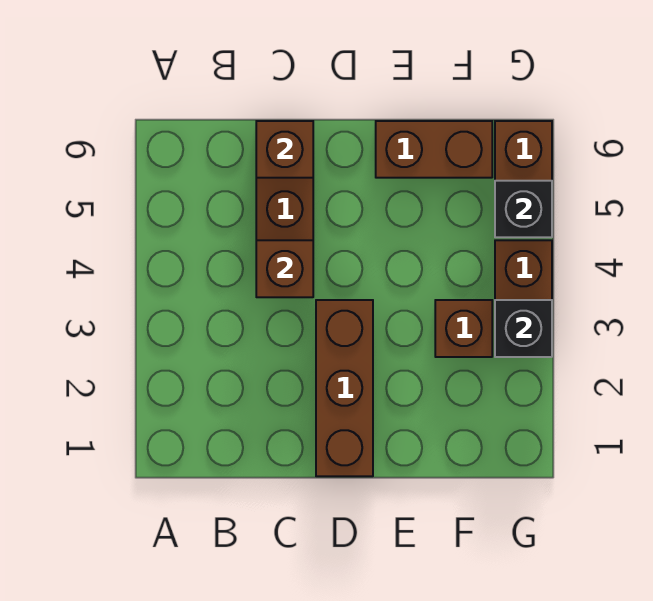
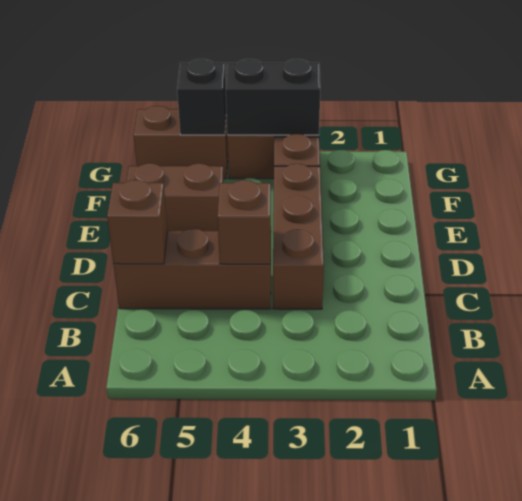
brown 1x3 brick [316,300,373,476] -> brown 1x3 brick turned to [273,164,324,309]
brown 1x2 brick [376,121,492,178] -> brown 1x2 brick turned to [126,163,224,231]
black 1x1 brick [495,300,552,357] -> black 1x2 brick [226,59,320,135]

